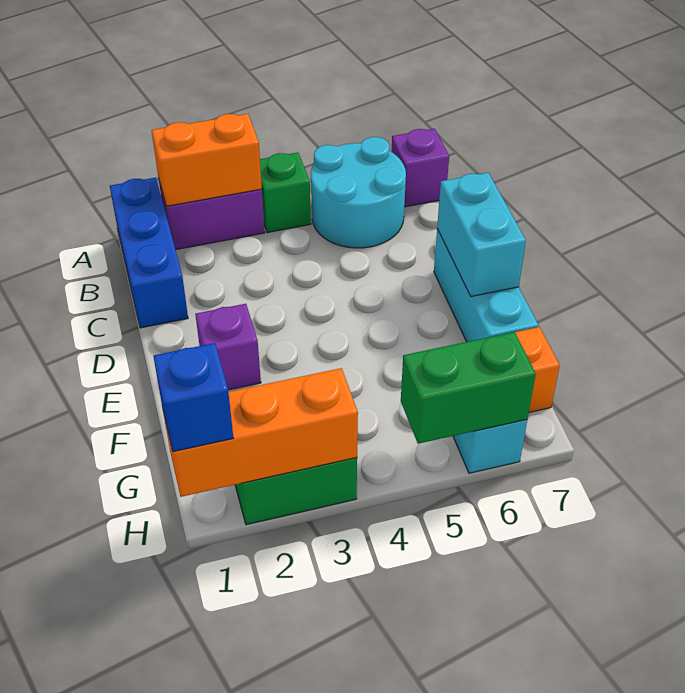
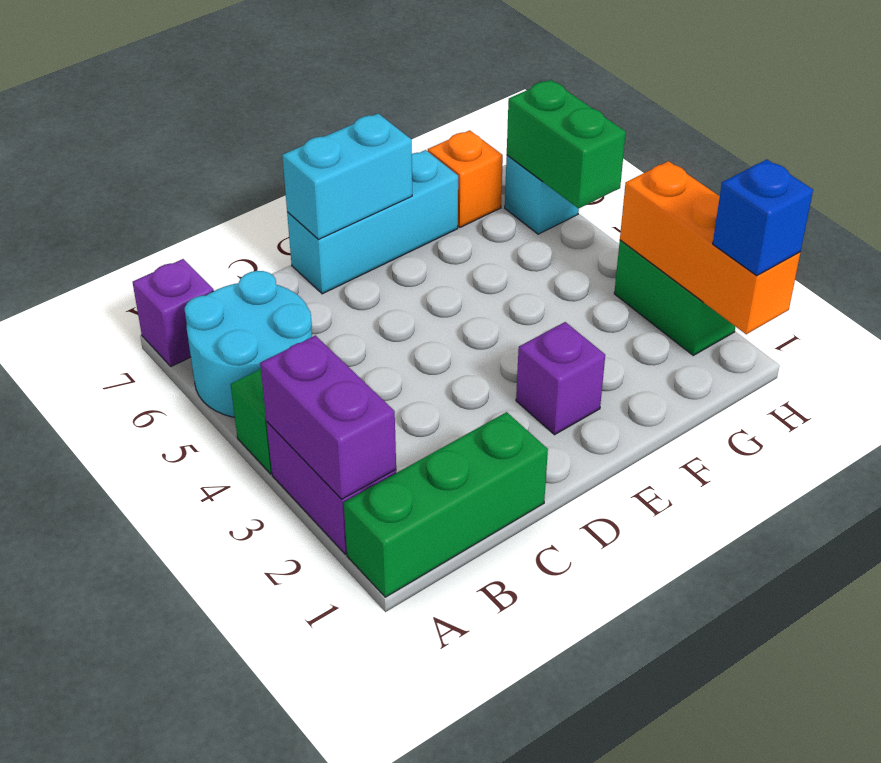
blue 1x3 brick [110,177,188,328] -> green 1x3 brick [344,412,548,597]
orange 1x2 brick [152,114,262,206] -> purple 1x2 brick [260,335,396,499]

